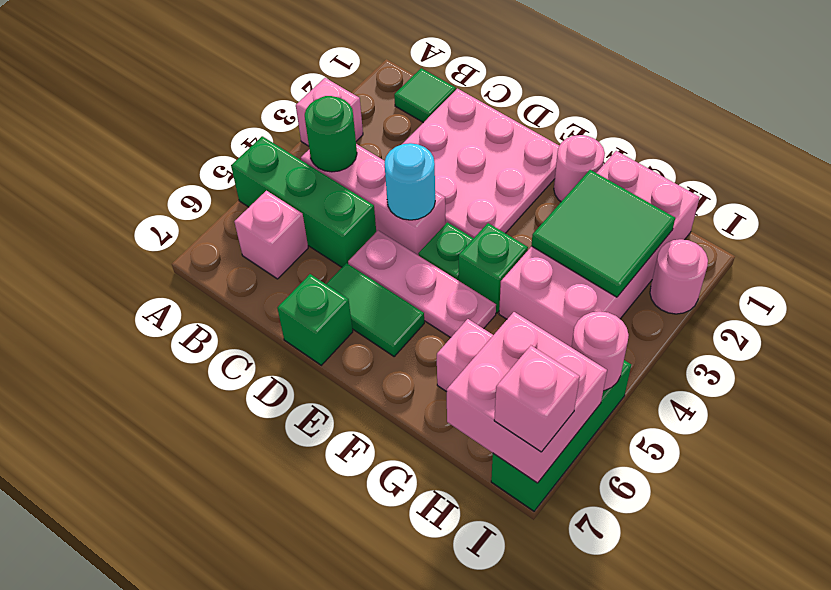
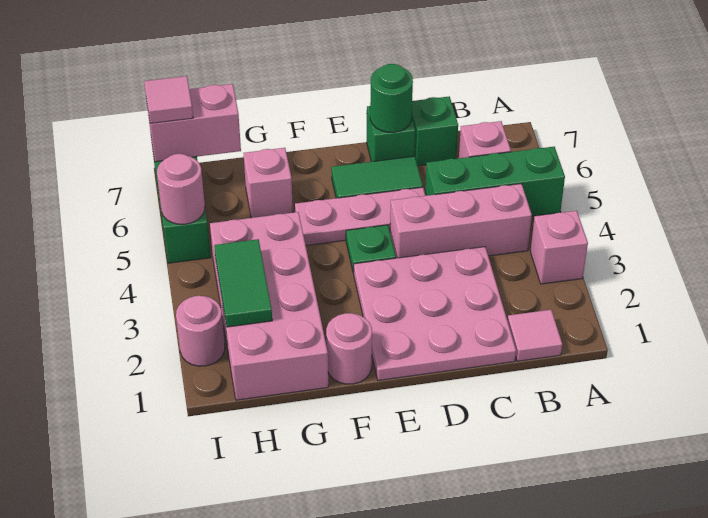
green 1x1 tile [394,68,456,123] -> pink 1x1 tile [508,310,562,361]
green 1x1 round brick [305,96,357,172] -> green 1x1 round brick moved to [370,64,413,132]
cyan 1x1 round brick [384,143,435,220] -> none
green 1x1 brick [459,223,528,313] -> green 1x1 brick moved to [412,96,458,166]
green 2x2 tile [531,170,675,297] -> green 1x2 tile [214,239,272,327]
pink 2x2 brick [447,312,607,483] -> pink 1x2 brick [147,84,241,162]
pink 1x1 brick [494,346,580,452] -> pink 1x1 tile [144,76,193,123]

